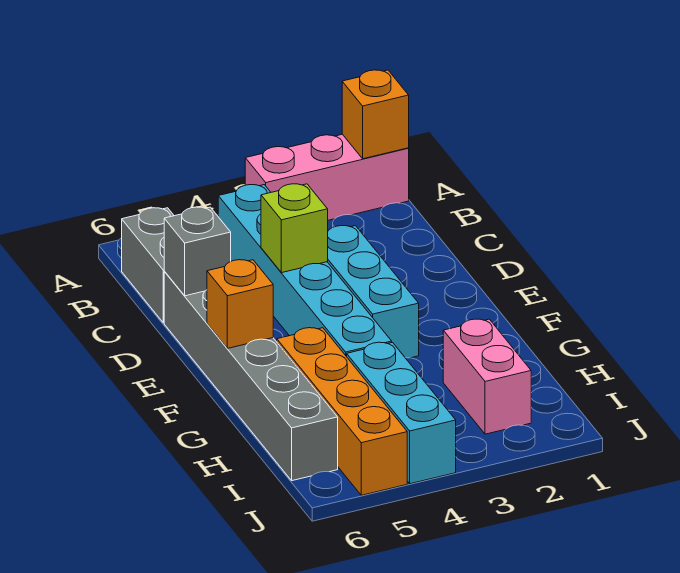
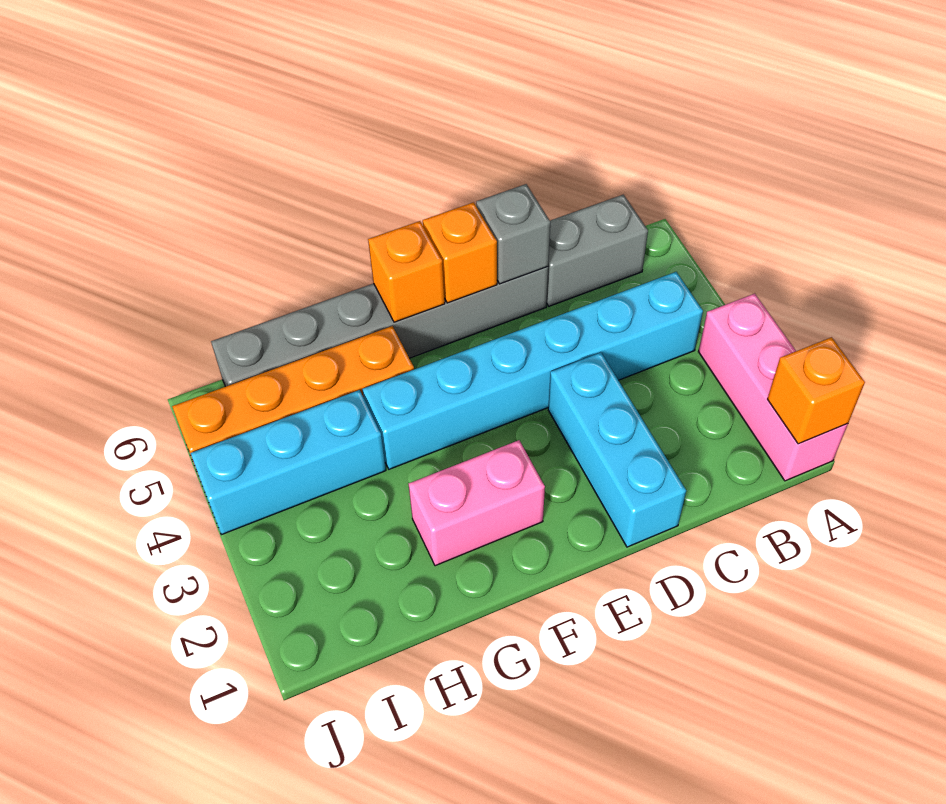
cyan 1x3 brick [328,226,419,358] -> cyan 1x3 brick turned to [548,353,686,547]
lime 1x1 brick [261,184,328,273] -> none
none -> orange 1x1 brick [423,202,497,303]
pink 1x2 brick [443,319,531,434] -> pink 1x2 brick moved to [409,440,545,566]

